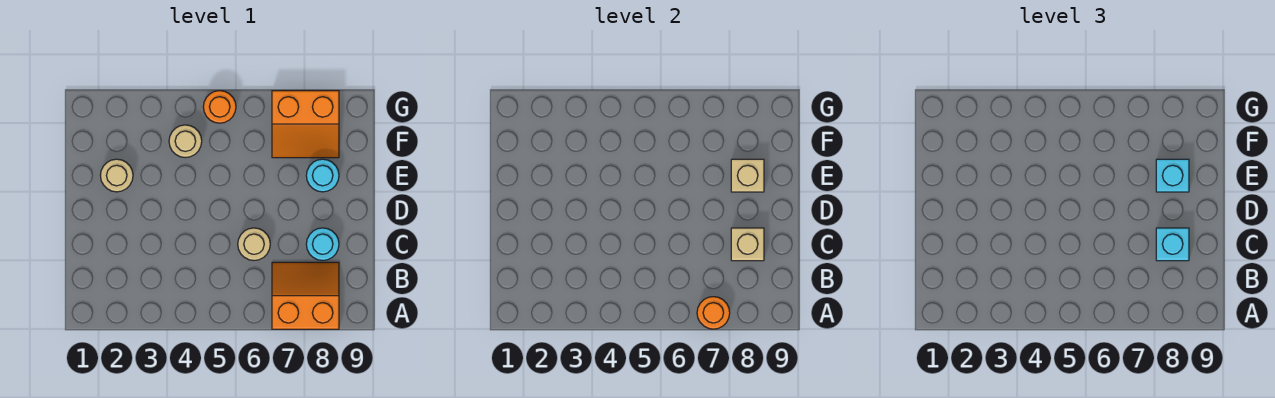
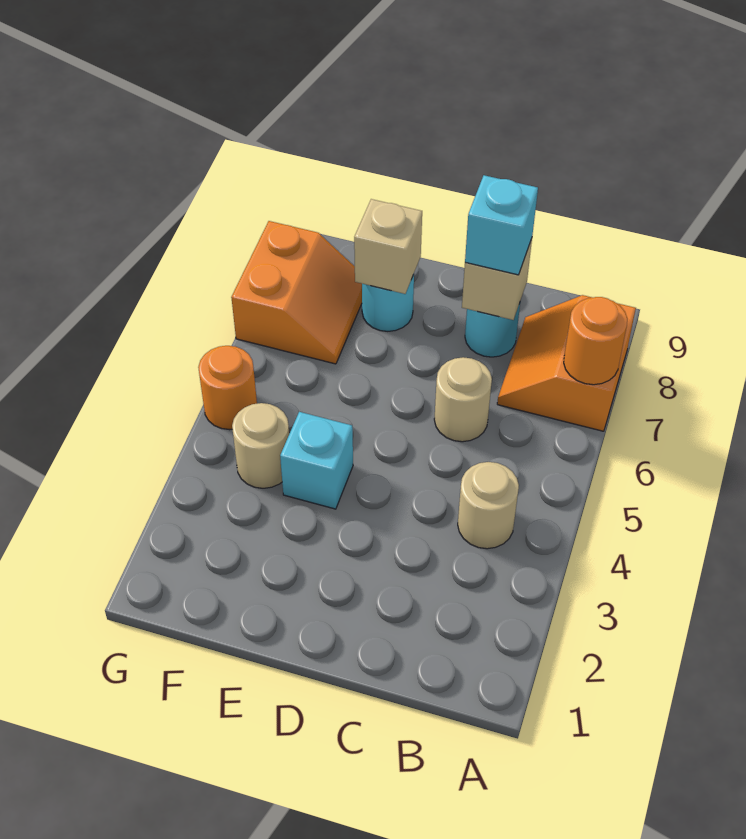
tan 1x1 round brick [100,159,133,192] -> tan 1x1 round brick moved to [458,462,519,549]
cyan 1x1 brick [1156,159,1189,192] -> cyan 1x1 brick moved to [280,412,353,509]

